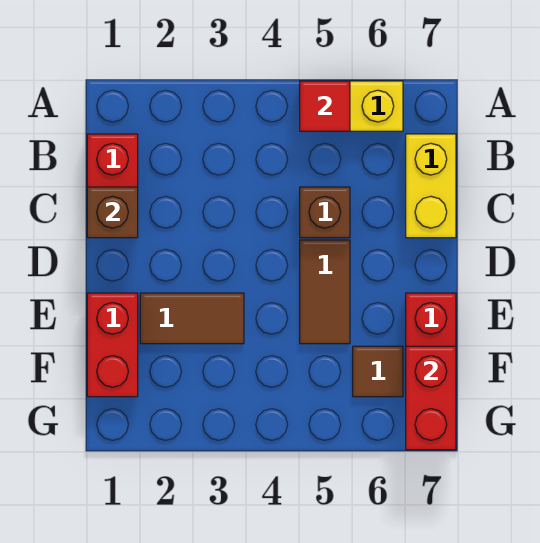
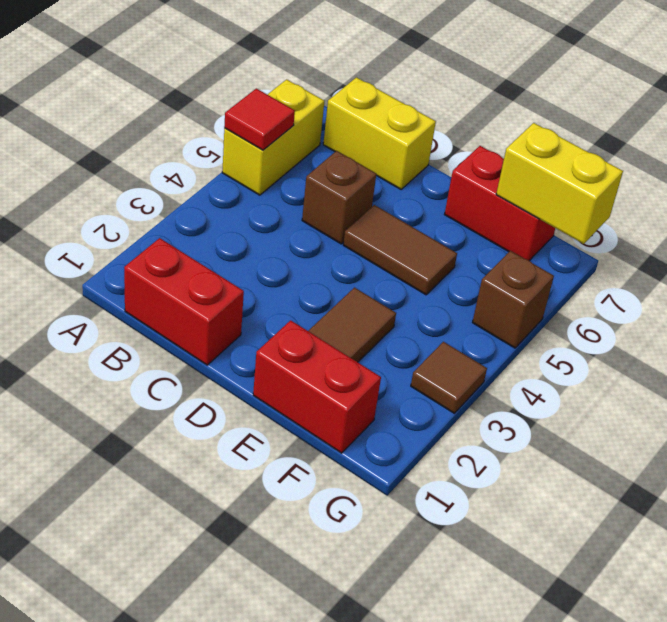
brown 1x1 brick [87,187,138,238] -> brown 1x1 brick moved to [472,251,554,348]
brown 1x1 tile [353,346,403,397] -> brown 1x1 tile moved to [411,342,487,413]
red 1x2 brick [406,346,456,450] -> yellow 1x2 brick [496,123,623,244]

